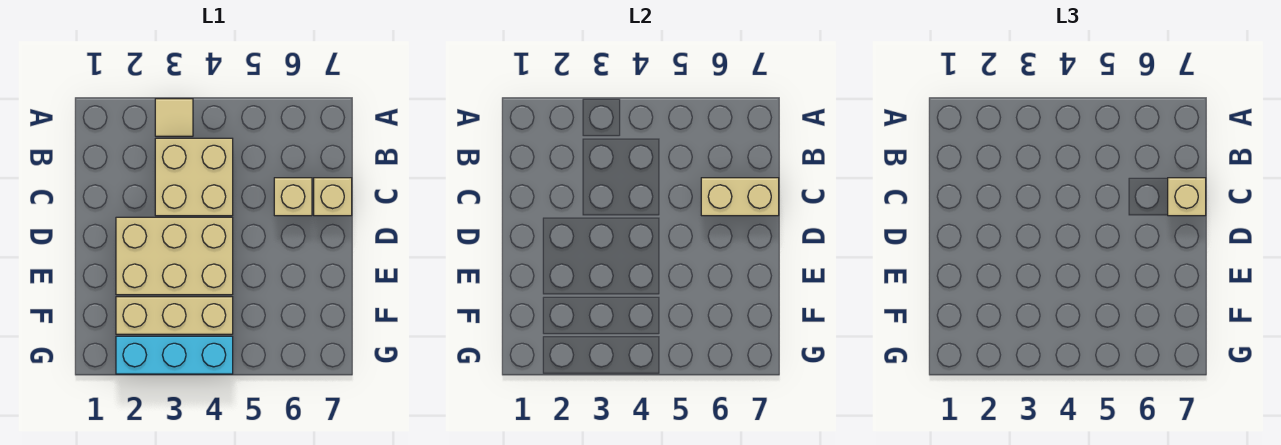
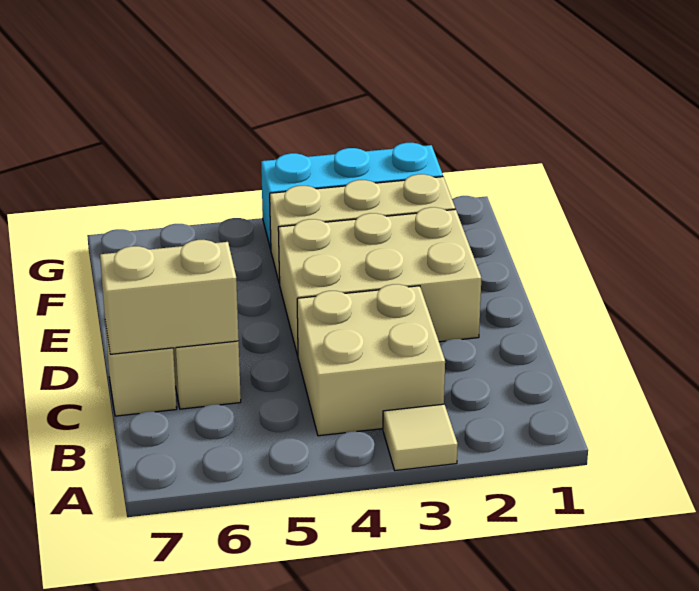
tan 1x1 brick [1168,178,1206,216] -> none

